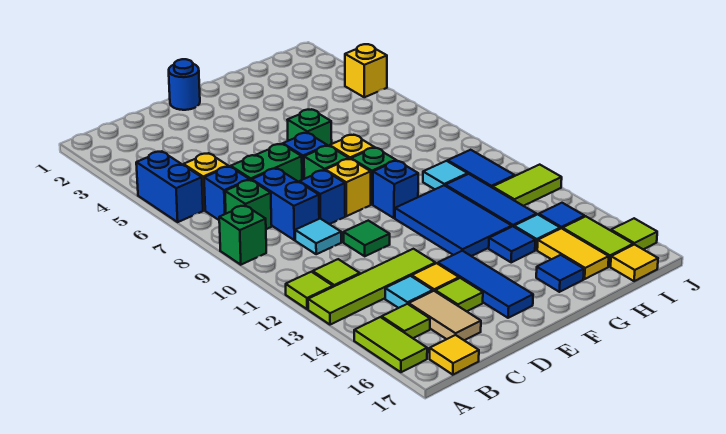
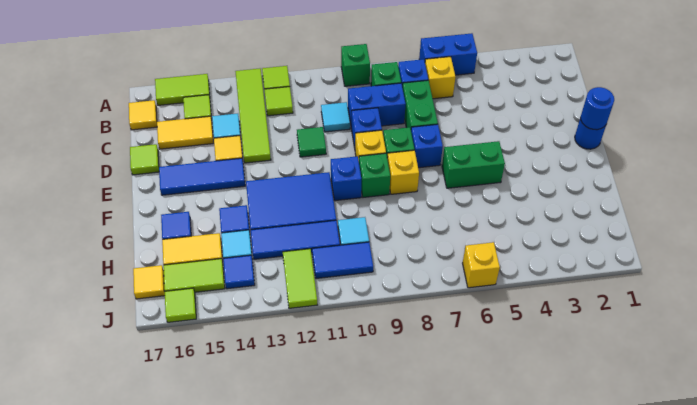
tan 1x2 tile [409,291,481,340] -> yellow 1x2 tile [157,116,213,149]
lime 1x1 tile [435,278,483,311] -> lime 1x1 tile moved to [130,144,159,175]
none -> blue 1x1 round brick [581,87,614,130]
green 1x1 brick [288,110,332,146] -> green 1x2 brick [442,141,505,188]
yellow 1x1 brick [345,44,387,97] -> yellow 1x1 brick moved to [463,242,500,288]

